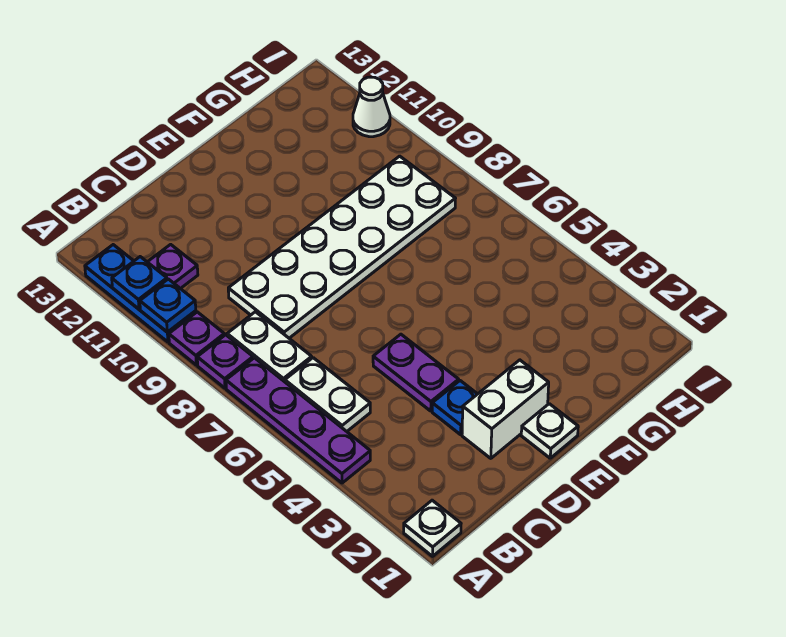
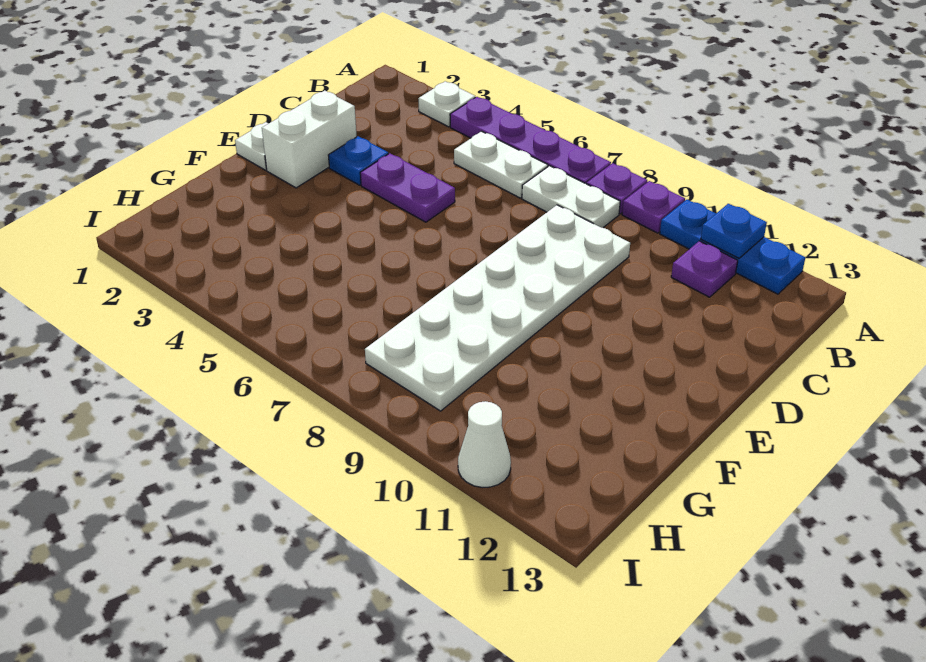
white 1x1 plate [404,500,461,556] -> white 1x1 plate moved to [418,81,475,127]
blue 1x1 plate [140,279,196,332] -> none

